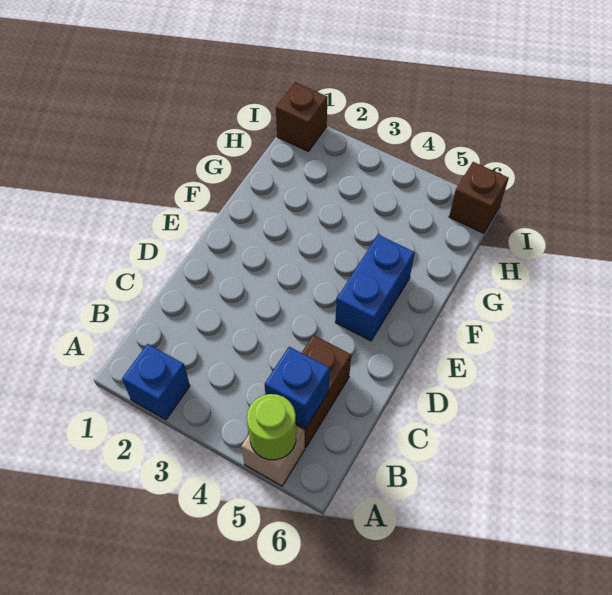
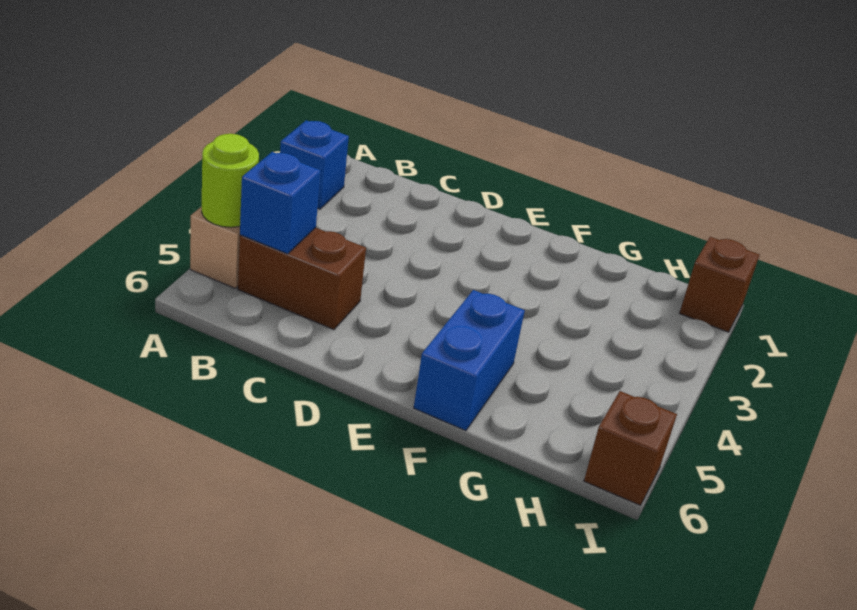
blue 1x2 brick [335,235,415,341] -> blue 1x2 brick turned to [414,290,525,431]

